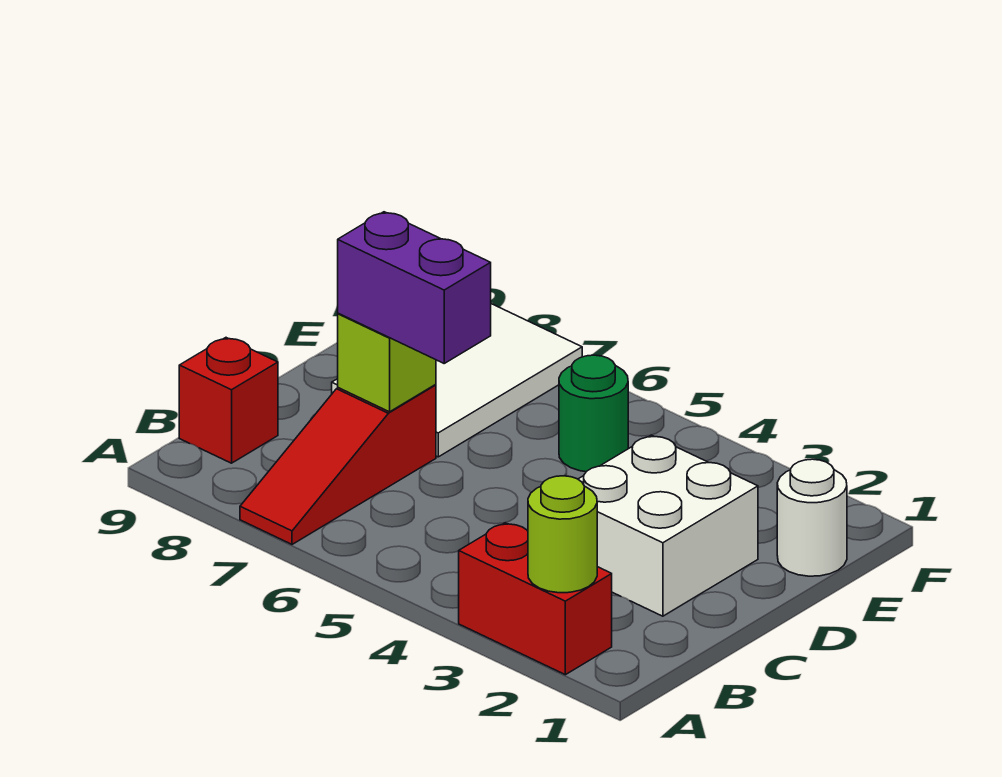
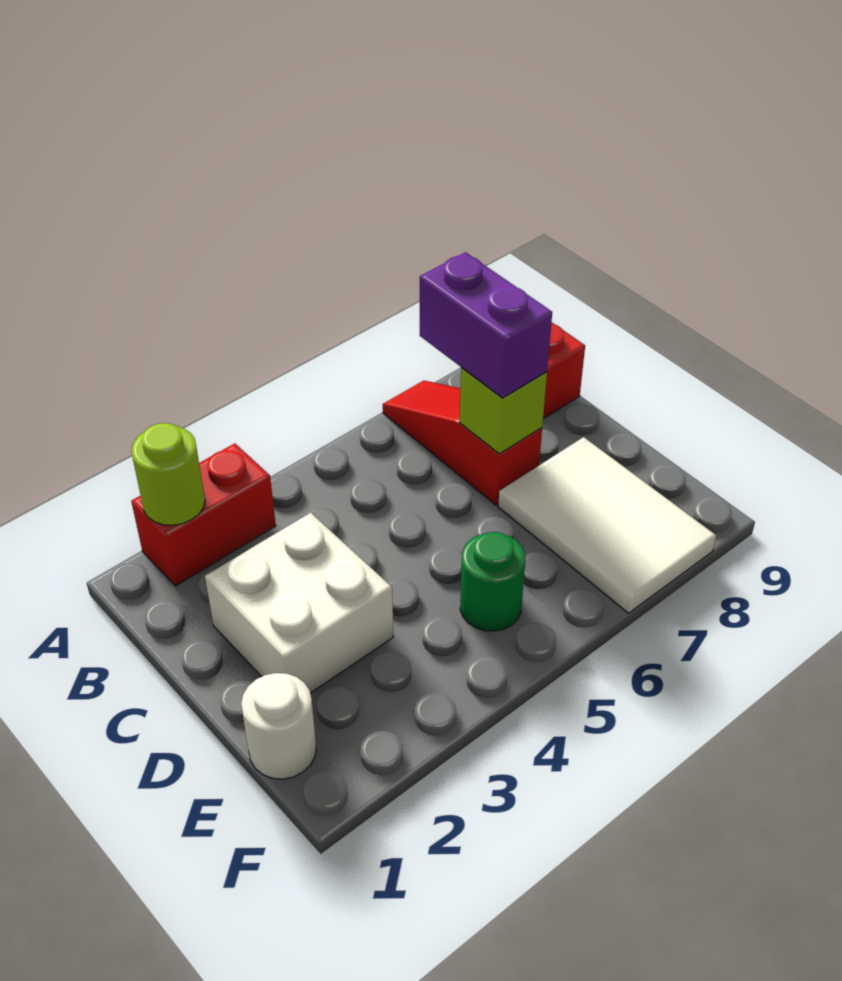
purple 1x2 brick [338,212,491,363] -> purple 1x2 brick turned to [420,252,552,398]

